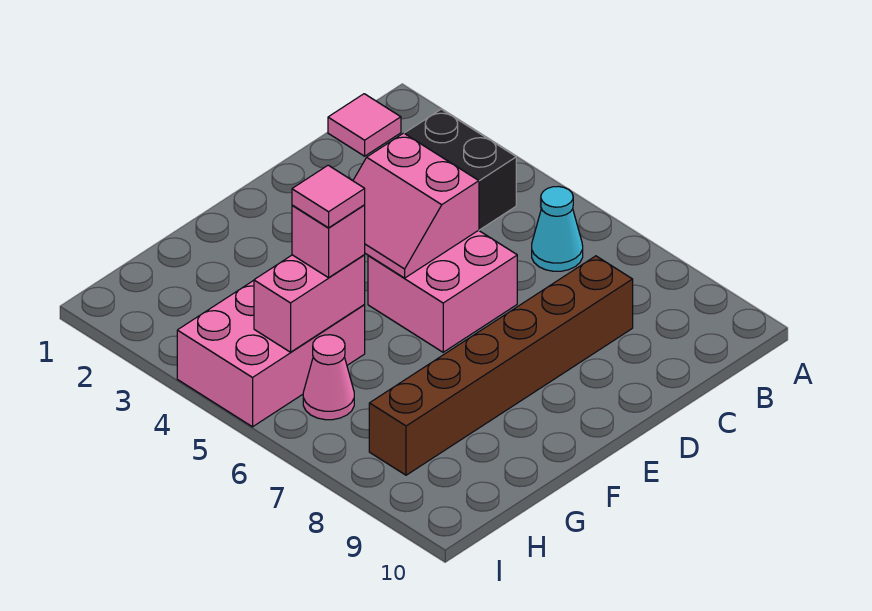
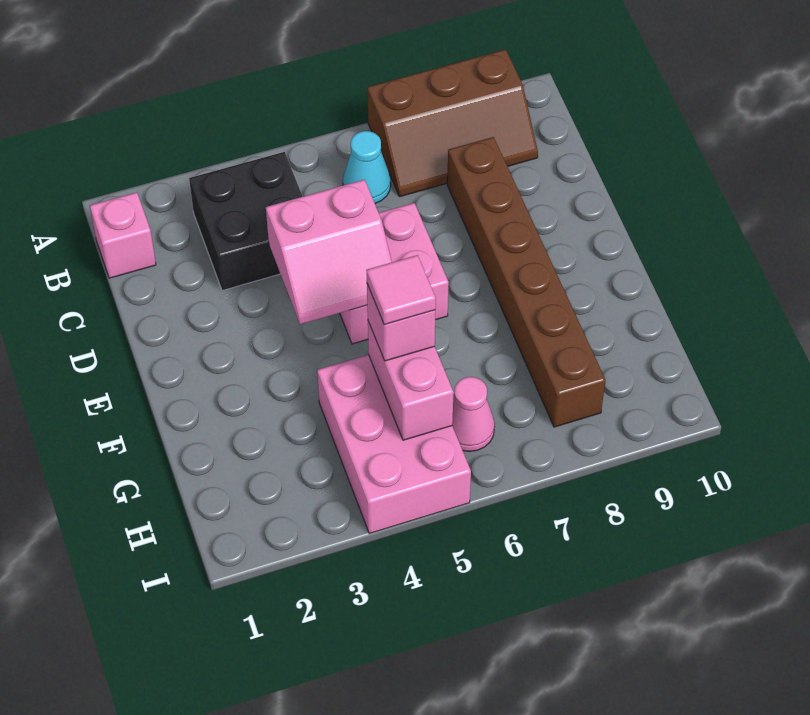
none -> brown 2x3 slope [367,49,538,197]
pink 1x1 tile [328,94,401,156] -> pink 1x1 brick [90,192,156,278]

